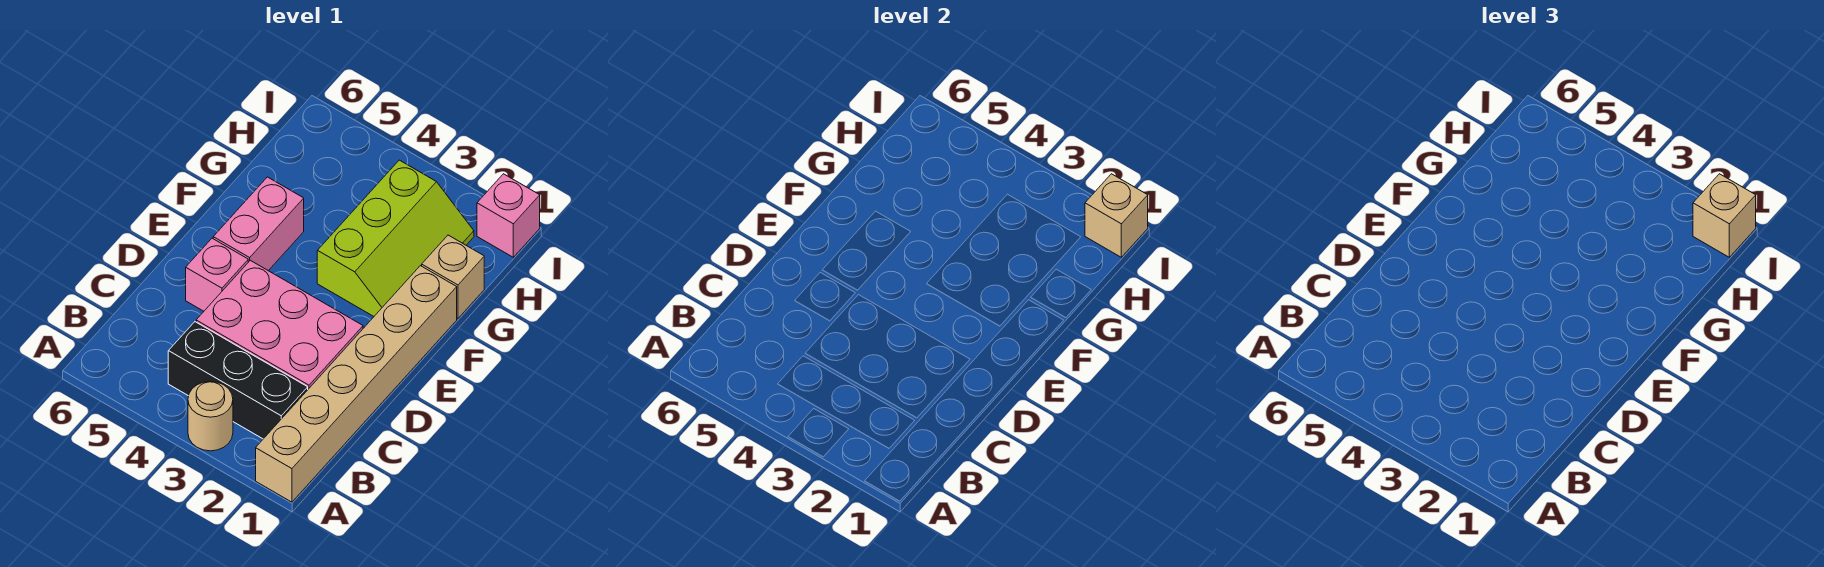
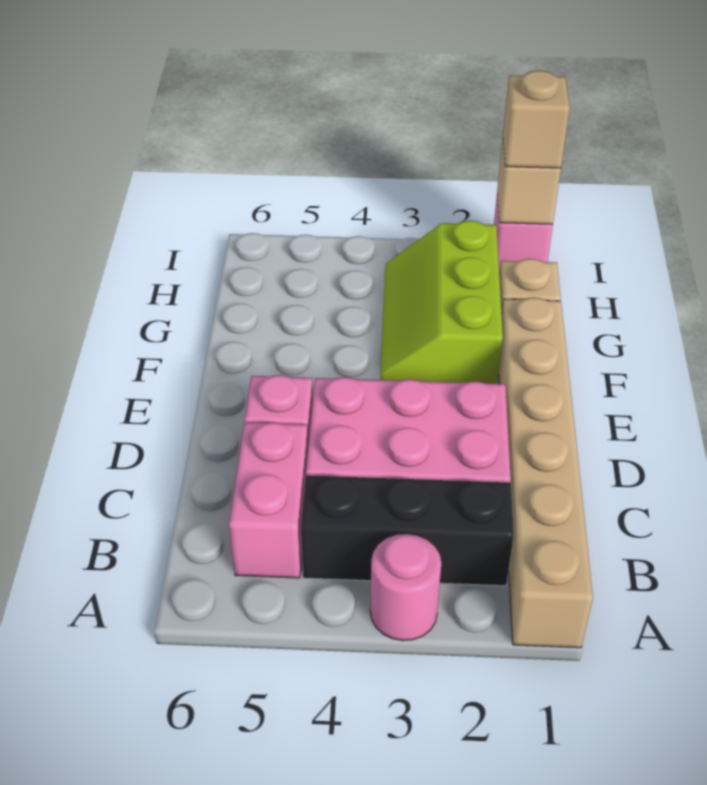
tan 1x1 round brick [188,381,233,451] -> pink 1x1 round brick [370,534,441,641]
pink 1x2 brick [213,177,304,271] -> pink 1x2 brick moved to [229,422,308,578]
lime 2x3 slope [317,160,474,316] -> lime 2x3 slope turned to [380,221,503,384]

